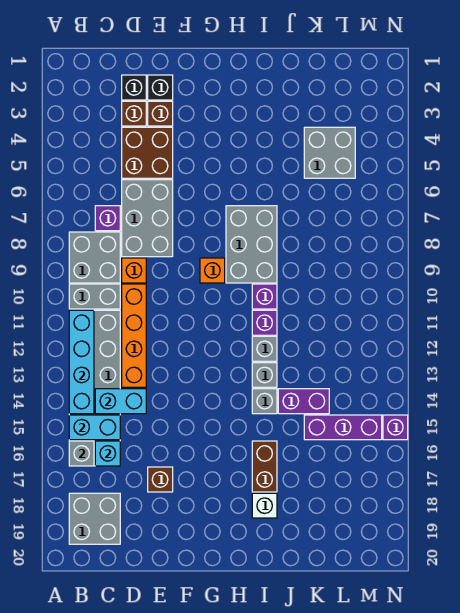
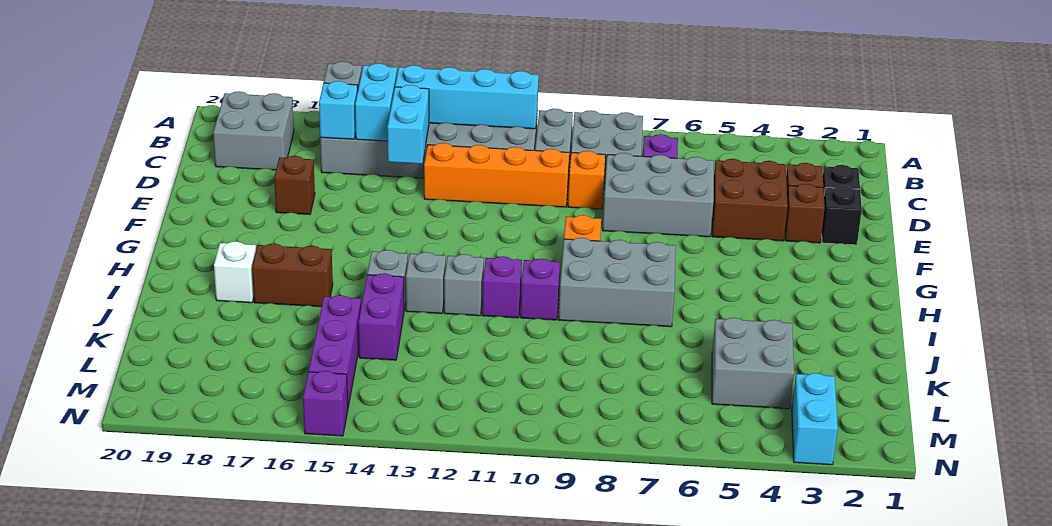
none -> cyan 1x2 brick [792,373,838,465]

